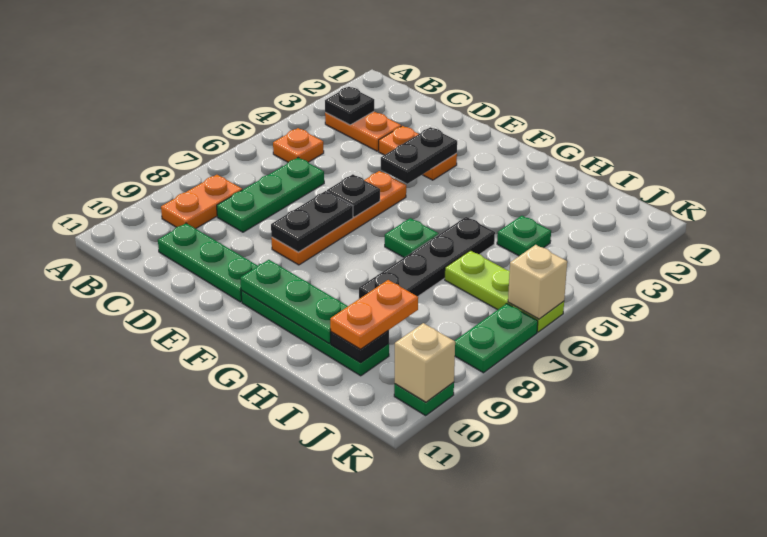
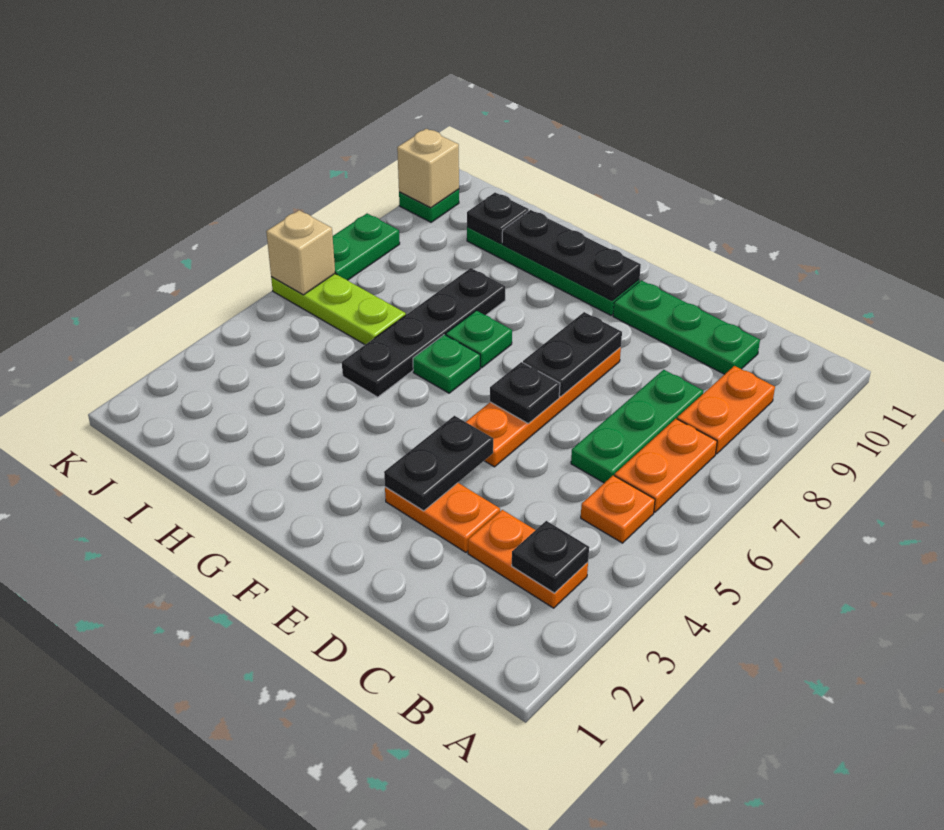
green 1x3 plate [240,260,348,343] -> black 1x3 plate [502,210,641,300]
green 1x1 plate [497,216,551,256] -> green 1x1 plate moved to [446,311,512,368]
orange 1x2 plate [330,280,418,349] -> orange 1x2 plate moved to [614,419,717,512]

